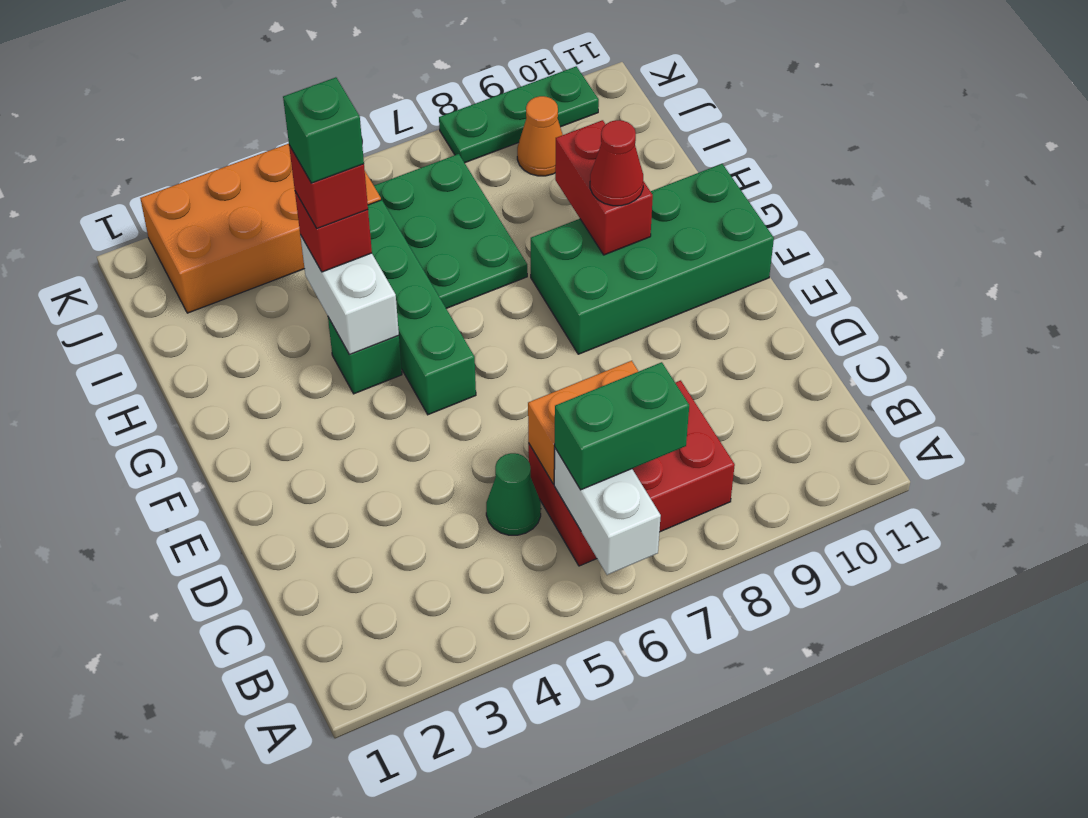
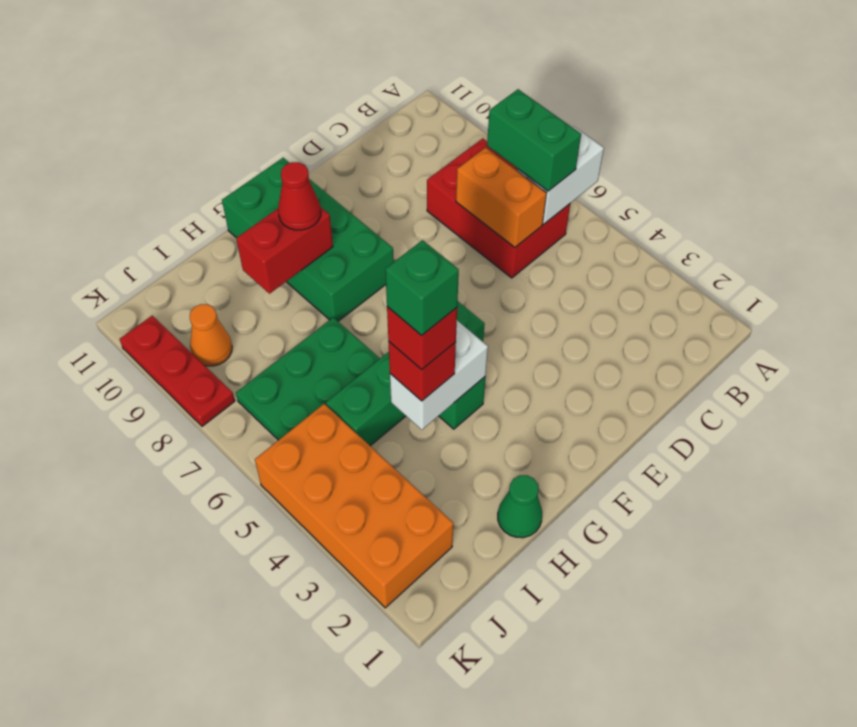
green 1x1 cone [486,453,541,535] -> green 1x1 cone moved to [498,475,542,538]
green 1x3 plate [439,66,599,163] -> red 1x3 plate [120,316,235,426]

